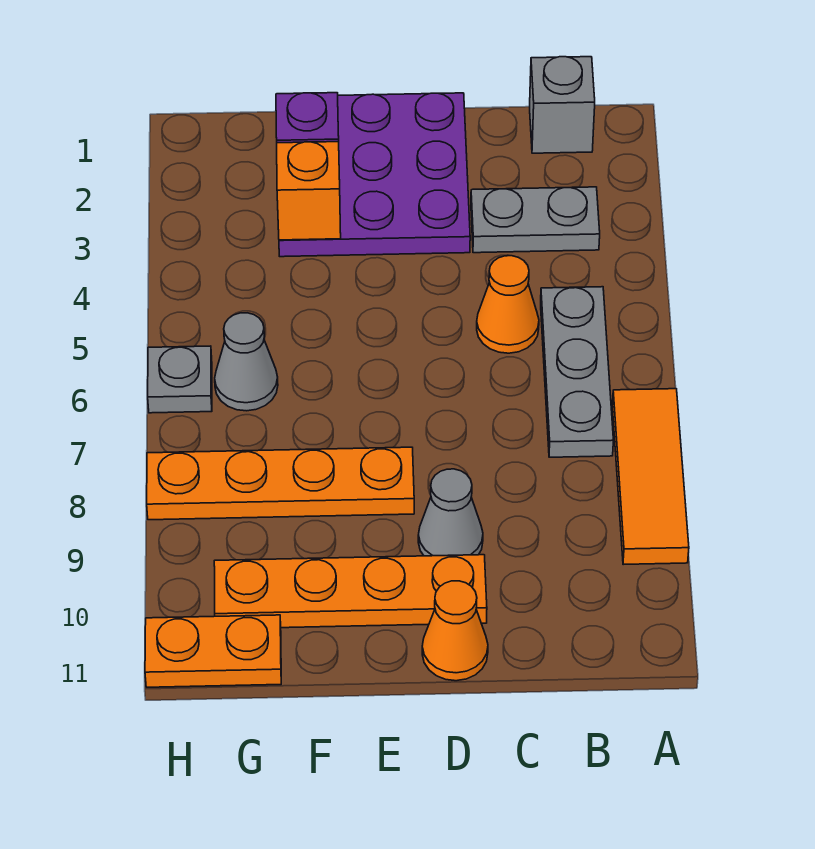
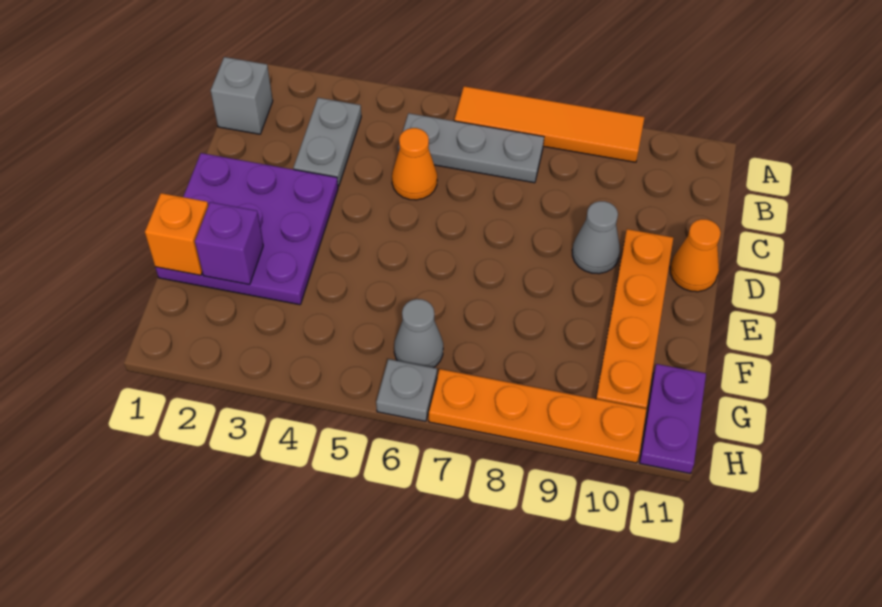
orange 1x3 tile [612,389,689,565] -> orange 1x4 tile [454,86,645,162]
orange 1x4 plate [147,447,414,520] -> orange 1x4 plate turned to [428,369,646,463]
orange 1x1 brick [277,142,341,240] -> orange 1x1 brick moved to [145,193,208,275]
orange 1x2 plate [145,615,281,687] -> purple 1x2 plate [640,364,706,474]

